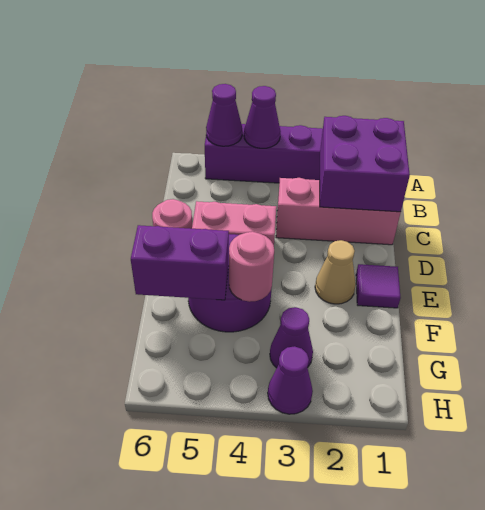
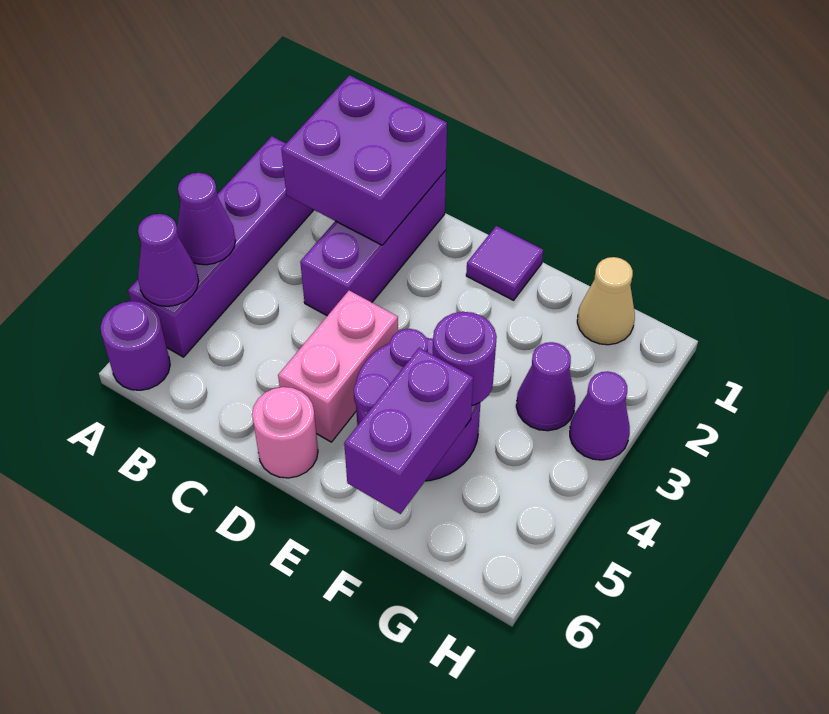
none -> purple 1x1 round brick [100,301,170,390]
pink 1x3 brick [276,178,401,245] -> purple 1x3 brick [300,170,446,316]
tan 1x1 cone [315,240,356,304] -> tan 1x1 cone moved to [577,257,635,345]
pink 1x1 round brick [229,232,274,302] -> purple 1x1 round brick [433,312,497,405]

